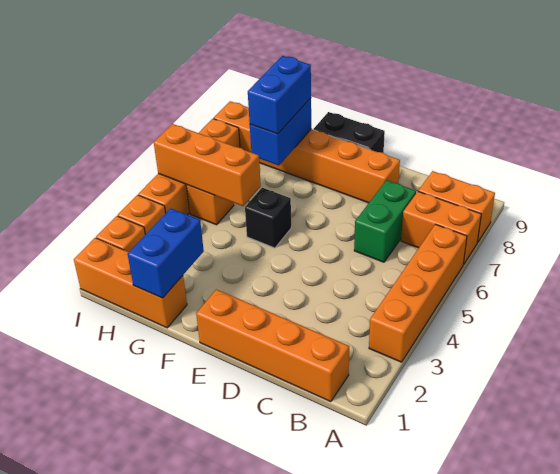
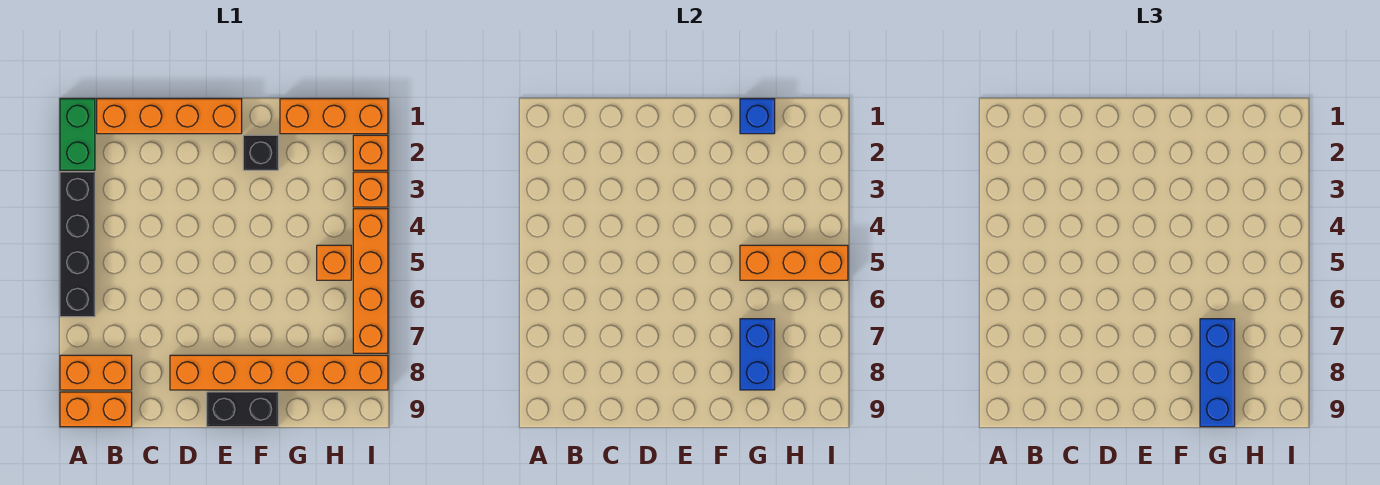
orange 1x4 brick [369,224,467,362] -> black 1x4 brick [60,172,95,317]
orange 1x2 brick [401,192,481,264] -> orange 1x2 brick moved to [60,392,132,427]
green 1x2 brick [354,180,416,262] -> green 1x2 brick moved to [60,99,95,170]
black 1x1 brick [245,188,291,248] -> black 1x1 brick moved to [243,135,278,170]
blue 1x2 brick [128,208,204,298] -> blue 1x1 brick [740,99,775,134]
blue 1x2 brick [248,56,311,134] -> blue 1x3 brick [1200,319,1235,427]

